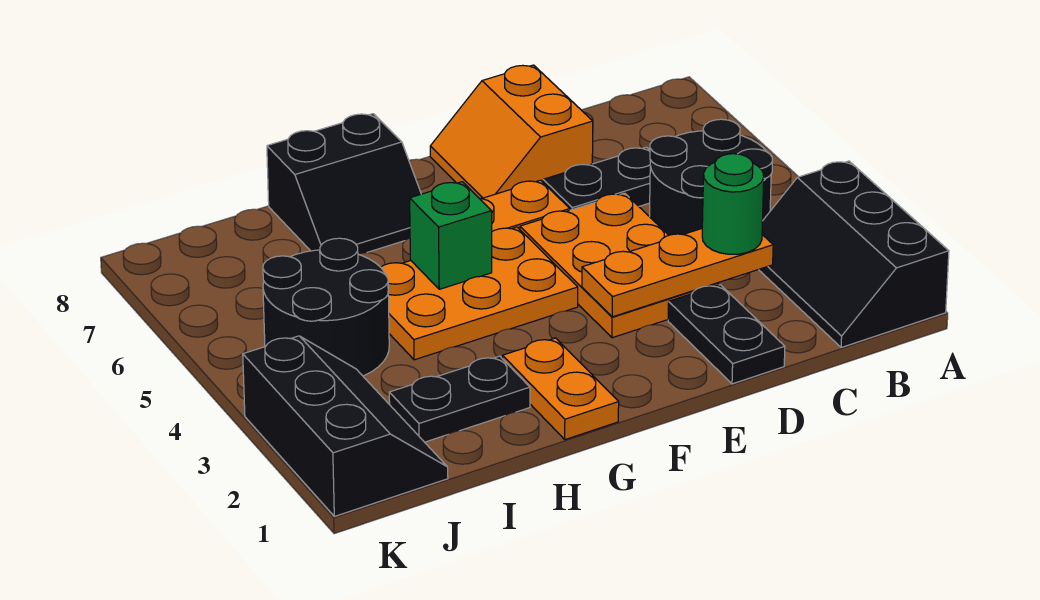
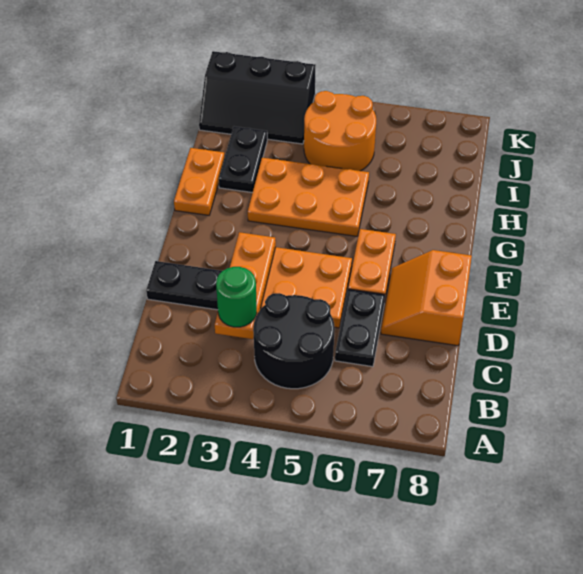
black 2x3 slope [759,161,949,348] -> none
orange 2x2 slope [430,65,593,199] -> orange 2x2 slope turned to [381,250,472,346]
orange 2x3 plate [381,227,578,360] -> orange 2x3 plate turned to [248,158,369,236]
orange 1x2 plate [503,338,619,440] -> orange 1x2 plate turned to [174,148,225,215]
green 1x1 brick [410,182,492,289] -> none
black 2x2 slope [267,114,421,254] -> none
black 2x2 round brick [263,238,389,376] -> orange 2x2 round brick [304,91,376,171]

